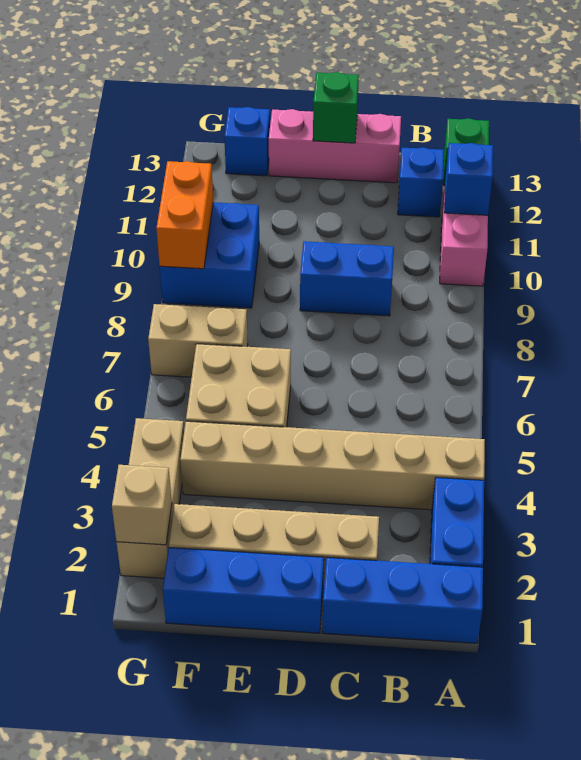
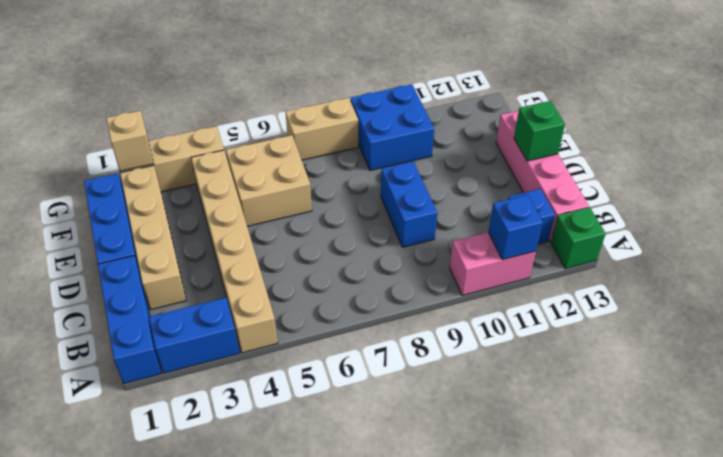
pink 1x3 brick [269,109,401,183] -> pink 1x4 brick [496,110,589,241]
tan 1x2 brick [148,304,248,377] -> tan 1x2 brick turned to [286,98,358,160]
blue 1x1 brick [224,107,270,176] -> none
orange 1x2 brick [156,161,213,269] -> none

